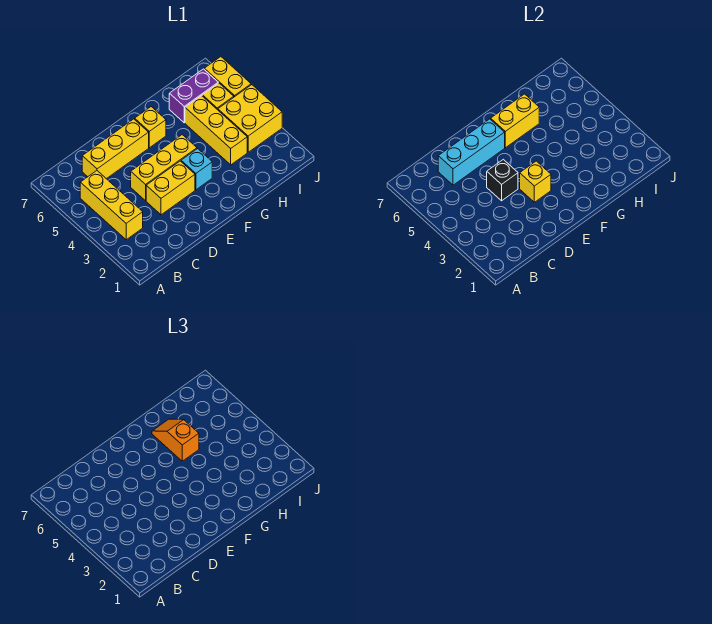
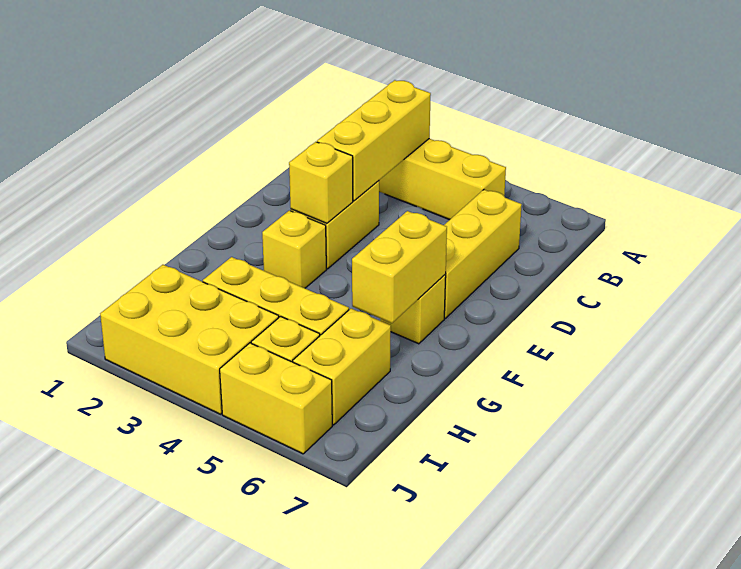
cyan 1x3 brick [438,119,505,185] -> none
yellow 1x3 brick [131,135,197,201] -> yellow 1x3 brick moved to [317,80,431,201]
black 1x1 brick [487,159,518,201] -> none
cyan 1x1 brick [181,149,212,190] -> yellow 1x1 brick [262,210,326,288]
orange 1x2 slope [152,419,199,461] -> none
purple 1x2 brick [169,69,218,123] -> yellow 1x2 brick [293,308,391,425]
yellow 2x2 brick [218,85,282,152] -> yellow 2x3 brick [100,265,279,414]

